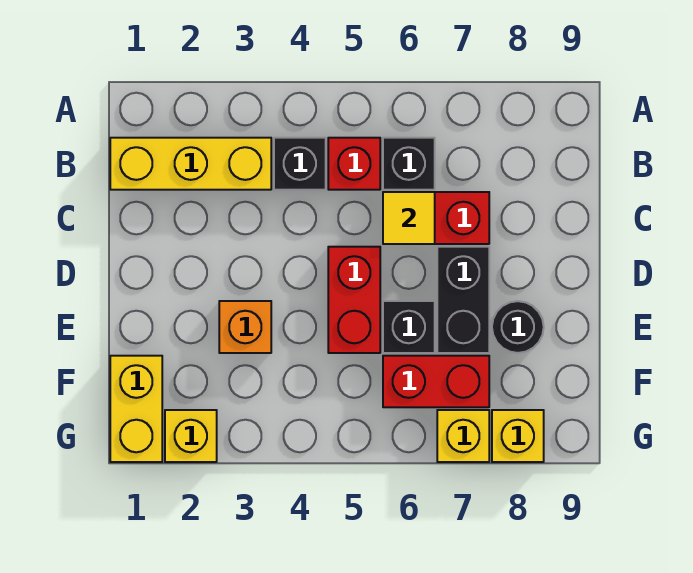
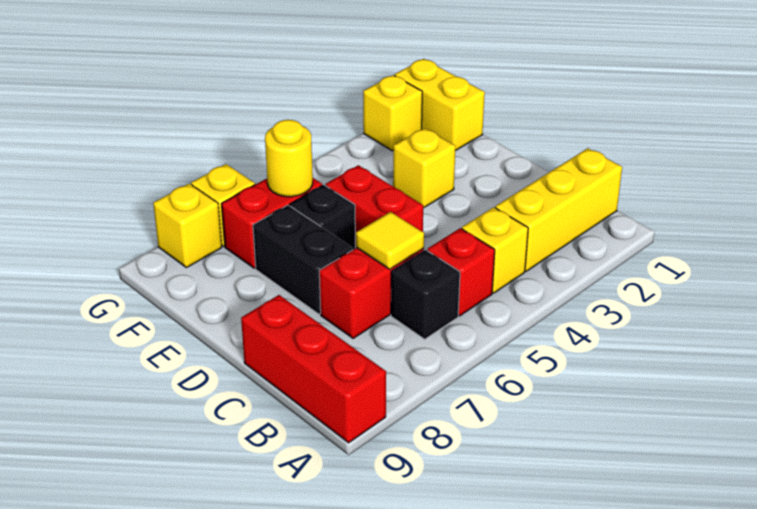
none -> red 1x3 brick [241,295,386,443]
black 1x1 brick [274,138,326,190] -> yellow 1x1 brick [462,207,528,293]
orange 1x1 brick [219,301,271,353] -> yellow 1x1 brick [393,128,456,208]
black 1x1 round brick [492,301,544,353] -> none
none -> yellow 1x1 round brick [265,120,313,197]

